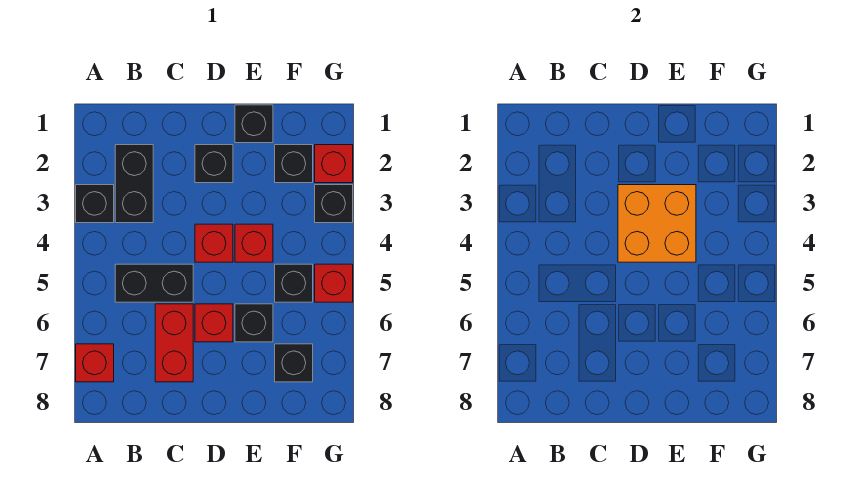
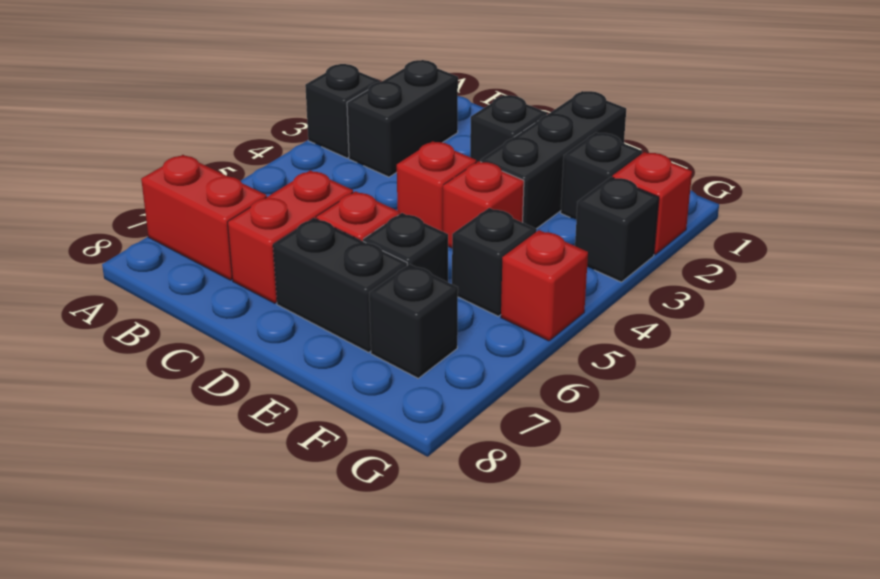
red 1x1 brick [76,344,114,382] -> red 1x2 brick [141,155,267,280]
black 1x2 brick [115,264,193,302] -> black 1x2 brick moved to [273,218,407,352]
orange 2x2 brick [618,185,696,262] -> none
black 1x1 brick [235,105,273,143] -> black 1x3 brick [480,91,626,229]

